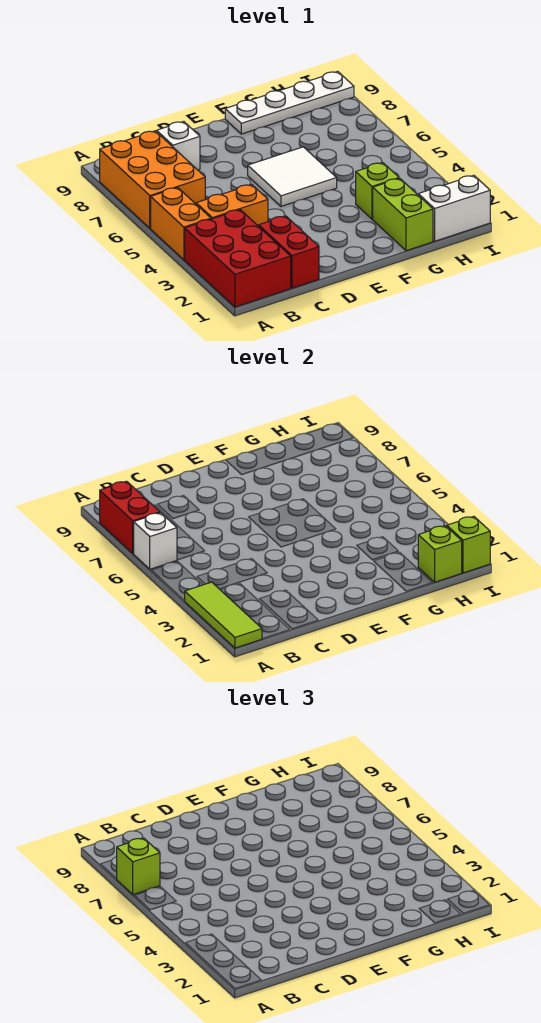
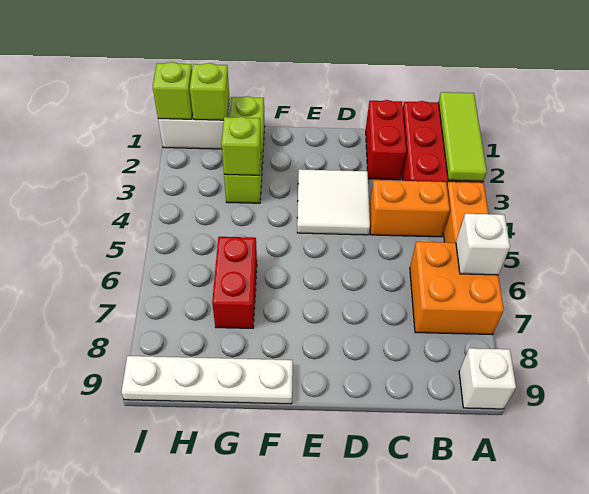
orange 2x3 brick [100,131,205,228] -> orange 2x2 brick [410,242,504,335]
red 1x2 brick [100,481,160,553] -> red 1x2 brick moved to [212,237,257,328]
lime 1x1 brick [117,838,160,895] -> lime 1x1 brick moved to [221,117,261,175]
white 1x1 brick [157,121,200,170] -> white 1x1 brick moved to [459,348,516,409]
white 2x2 tile [248,147,337,206] -> white 2x2 tile moved to [297,169,370,235]

